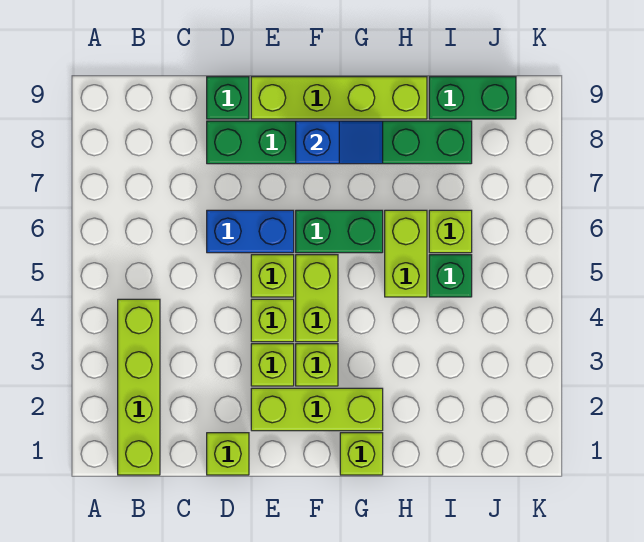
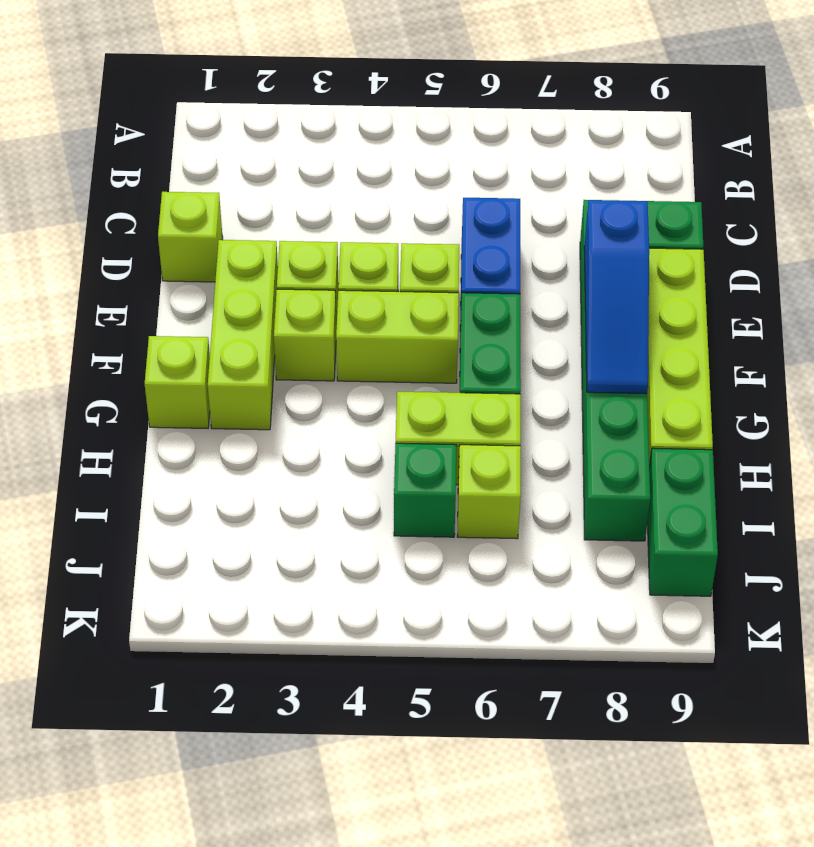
lime 1x4 brick [118,299,160,475] -> none
blue 1x2 slope [296,121,383,164] -> blue 1x3 slope [584,200,649,394]

